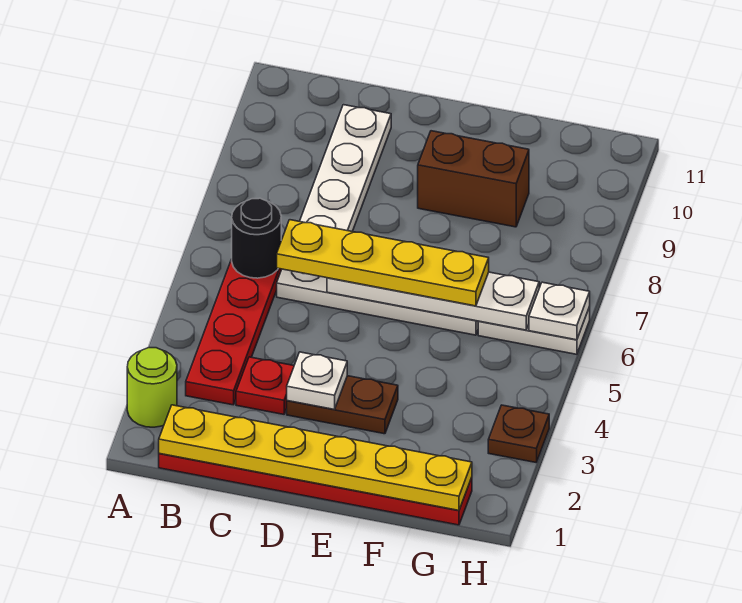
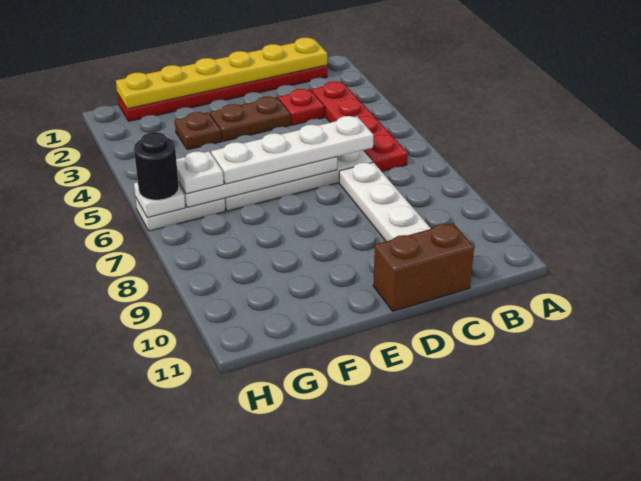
lime 1x1 round brick [127,348,177,427] -> none
black 1x1 round brick [232,198,281,278] -> black 1x1 round brick moved to [134,132,179,200]
yellow 1x4 plate [277,220,489,306] -> white 1x4 plate [211,116,373,184]
white 1x1 plate [287,352,347,409] -> white 1x1 plate moved to [176,151,224,194]
brown 1x2 brick [418,131,529,227] -> brown 1x2 brick moved to [373,223,474,311]
brown 1x1 plate [488,405,549,462] -> brown 1x1 plate moved to [175,112,221,150]

